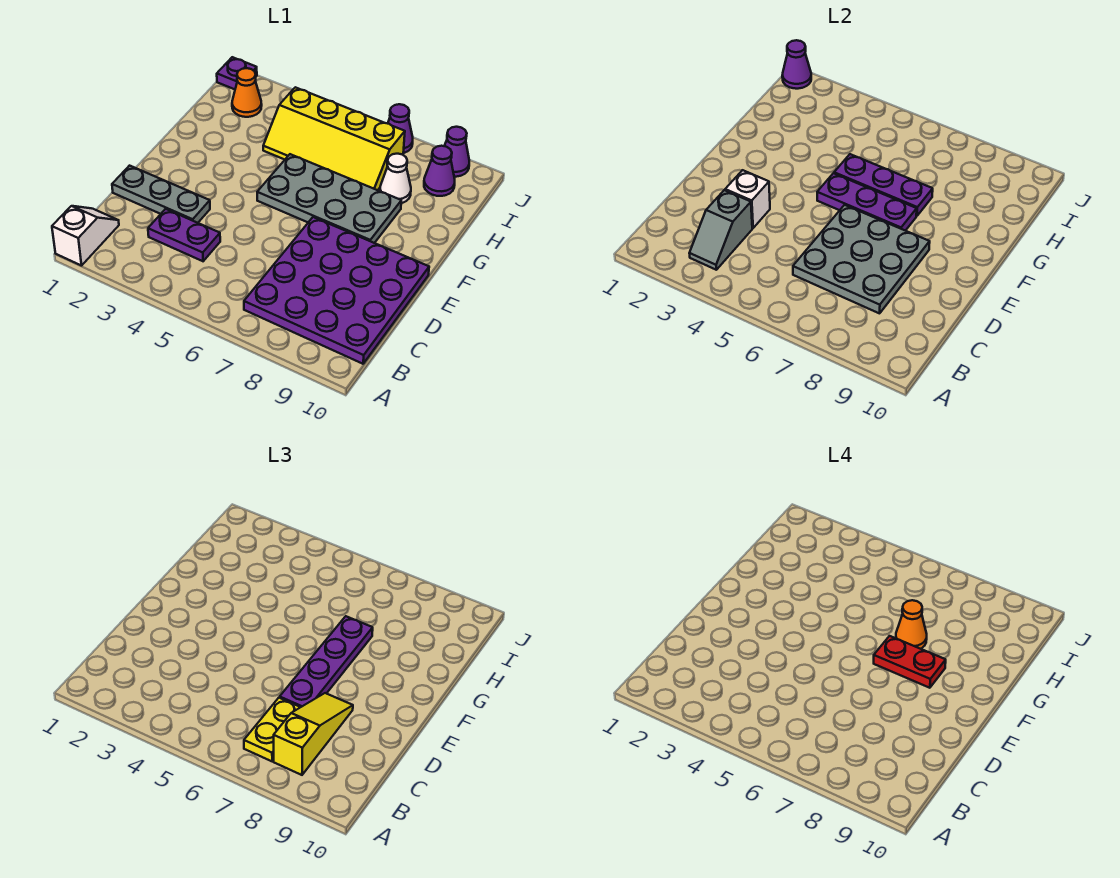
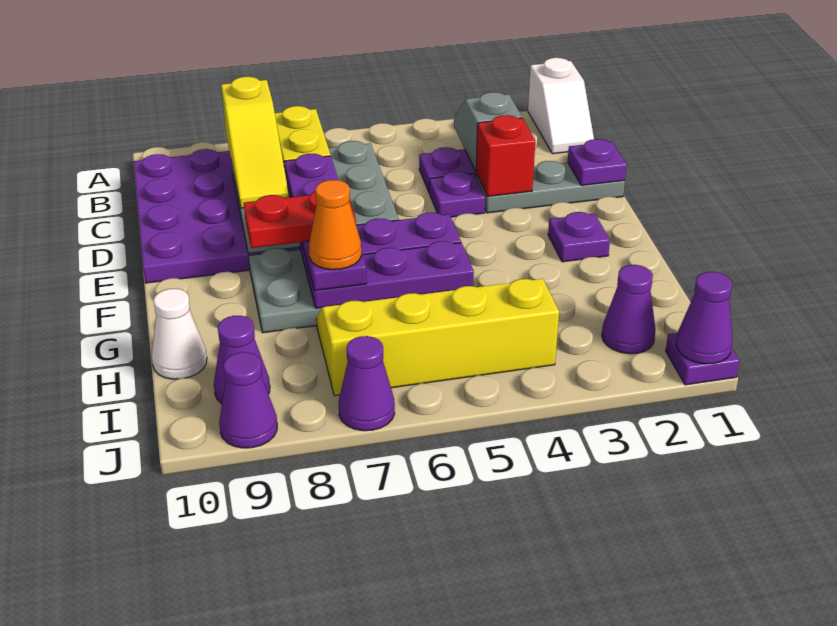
none -> purple 1x1 plate [568,139,627,185]
white 1x1 brick [725,170,770,228] -> red 1x1 brick [476,115,535,196]
none -> purple 1x1 plate [429,171,485,217]
none -> purple 1x1 plate [548,212,610,262]
white 1x1 cone [380,154,411,203] -> white 1x1 cone moved to [152,288,207,379]
orange 1x1 cone [232,68,262,117] -> purple 1x1 cone [602,265,656,354]

